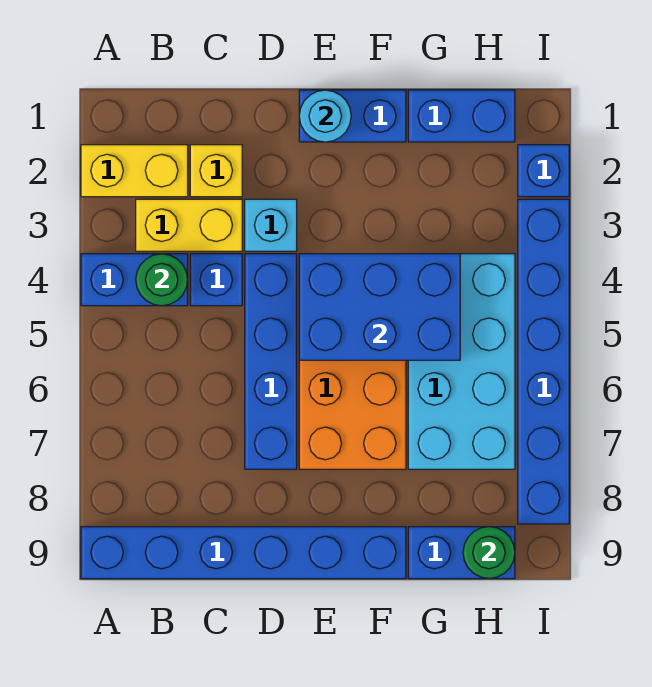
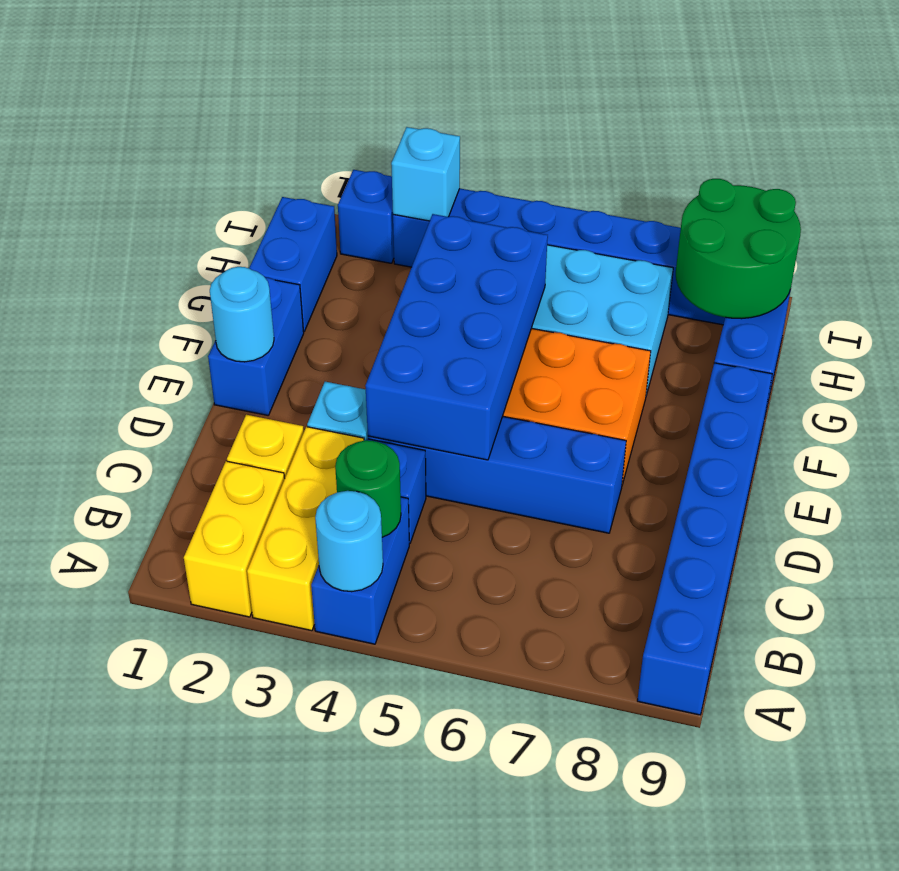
none -> cyan 1x1 round brick [315,491,383,592]
yellow 1x2 brick [136,199,242,251] -> yellow 1x3 brick [247,427,364,631]
blue 2x3 brick [299,254,460,360] -> blue 2x4 brick [365,214,548,460]
green 1x1 round brick [463,527,515,578] -> green 2x2 round brick [676,179,801,319]
none -> cyan 1x1 brick [391,127,460,221]

